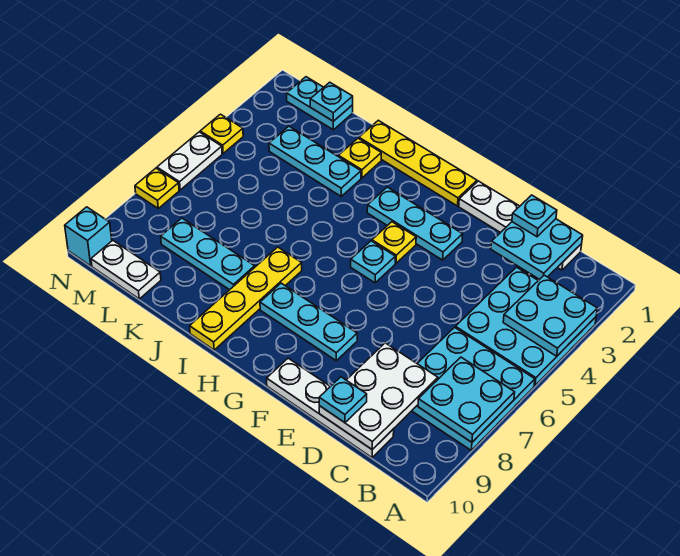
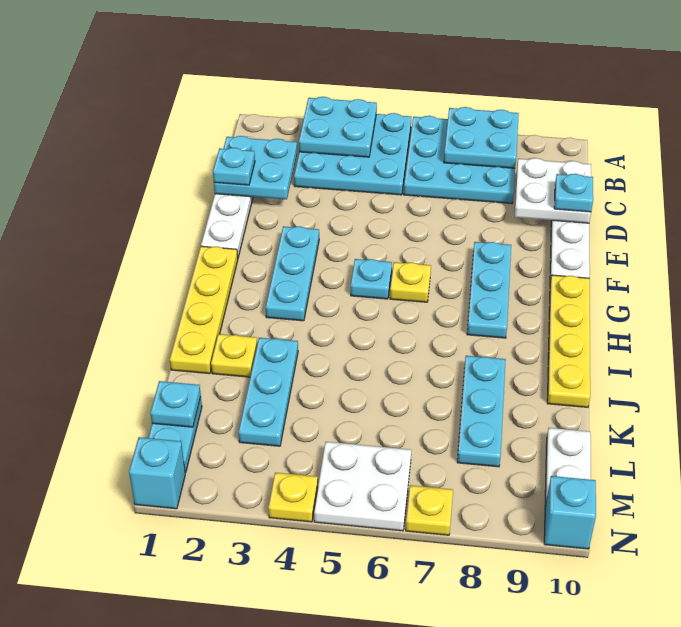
white 2x3 plate [319,343,438,450] -> white 2x2 plate [515,158,591,223]
yellow 1x1 plate [372,222,416,263] -> yellow 1x1 plate moved to [390,262,431,302]
yellow 1x4 plate [190,247,302,350] -> yellow 1x4 plate turned to [547,275,590,407]
none -> cyan 1x1 brick [129,437,185,509]
white 1x2 plate [157,132,222,190] -> white 2x2 plate [314,442,411,531]

